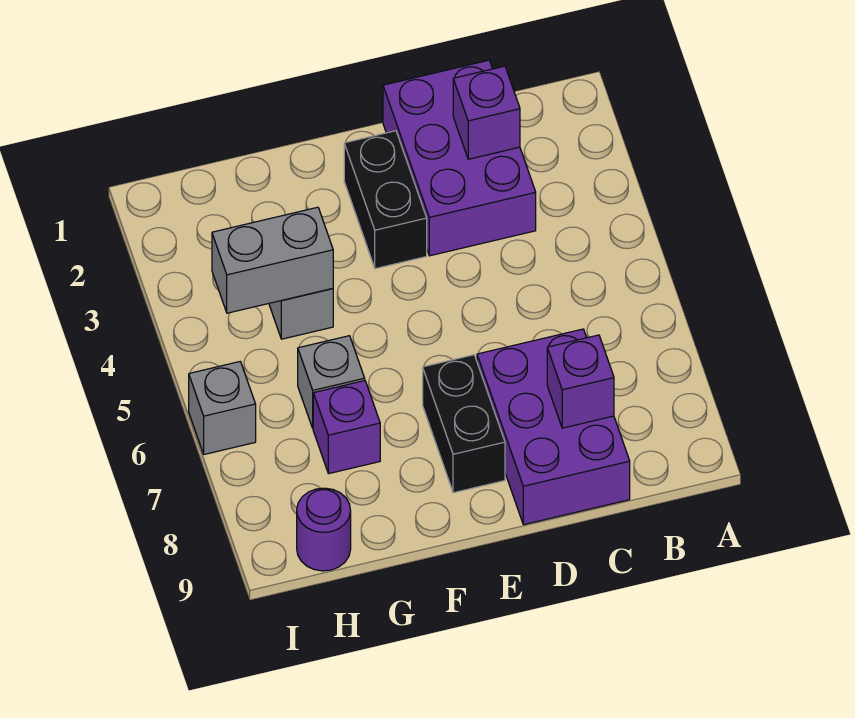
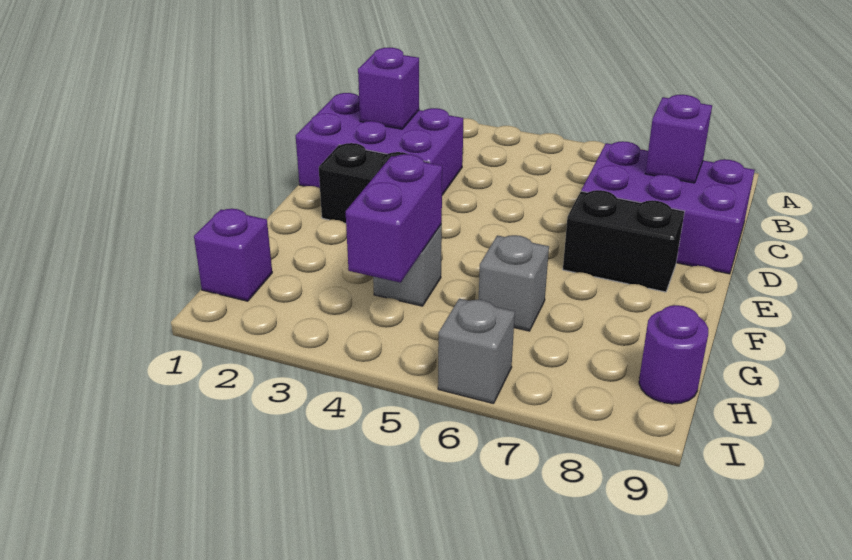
grey 1x2 brick [212,207,333,313] -> purple 1x2 brick [346,154,442,283]
purple 1x1 brick [313,381,380,474] -> purple 1x1 brick moved to [194,209,272,301]

